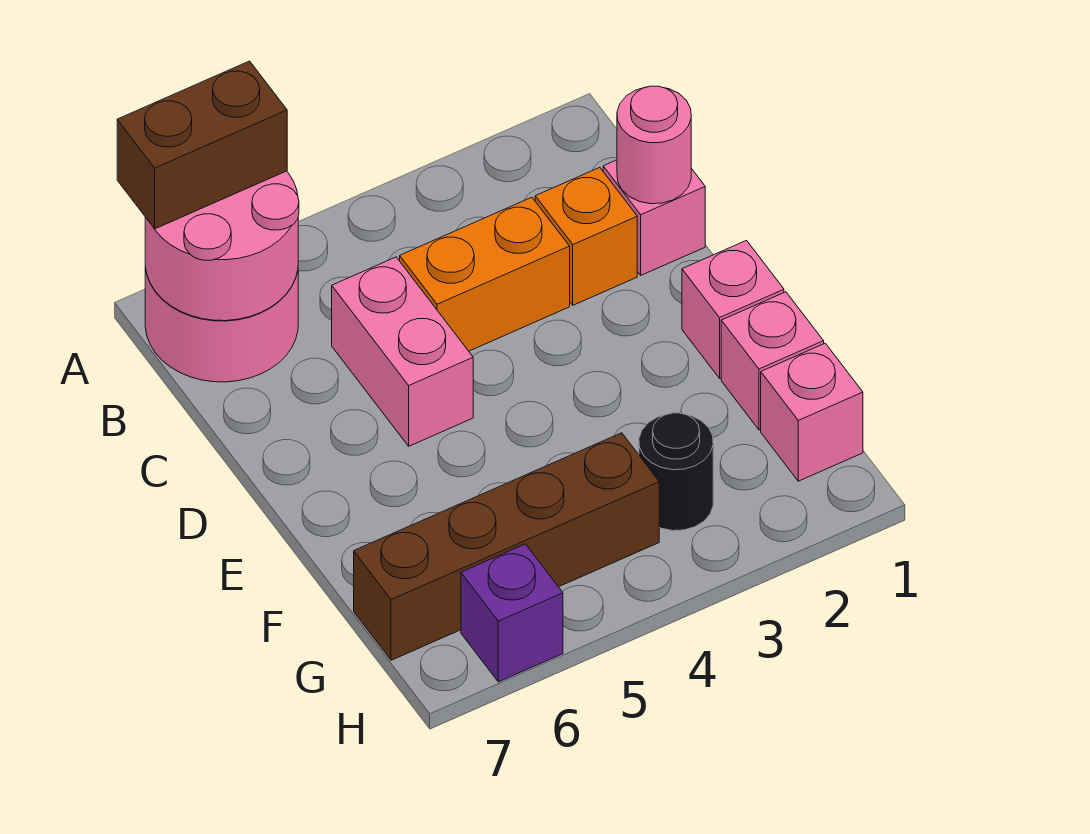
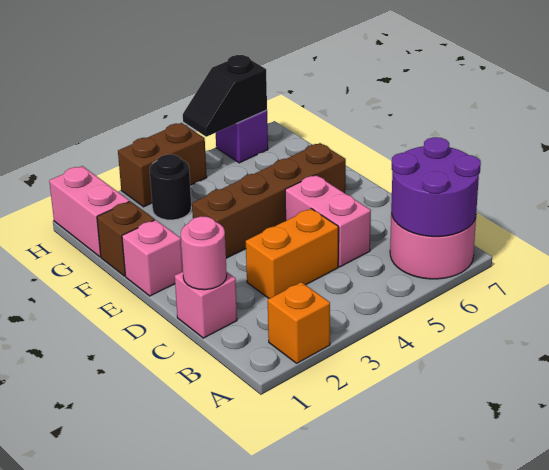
pink 2x2 round brick [145,171,299,321] -> purple 2x2 round brick [391,137,481,237]
brown 1x2 brick [117,61,287,229] -> brown 1x2 brick moved to [118,123,207,207]
orange 1x1 brick [535,168,637,305] -> orange 1x1 brick moved to [268,282,330,363]
pink 1x1 brick [721,292,824,430] -> brown 1x1 brick [97,201,155,276]
pink 1x1 brick [761,343,863,481] -> pink 1x2 brick [49,166,129,257]
brown 1x4 brick [354,433,659,660] -> brown 1x4 brick moved to [192,143,346,258]
none -> black 1x2 slope [183,55,267,137]

